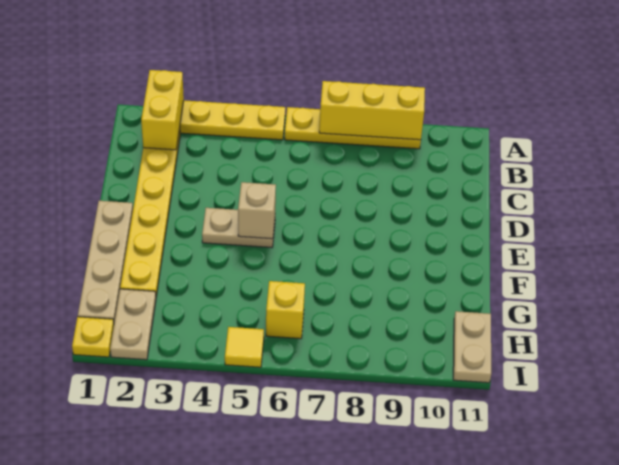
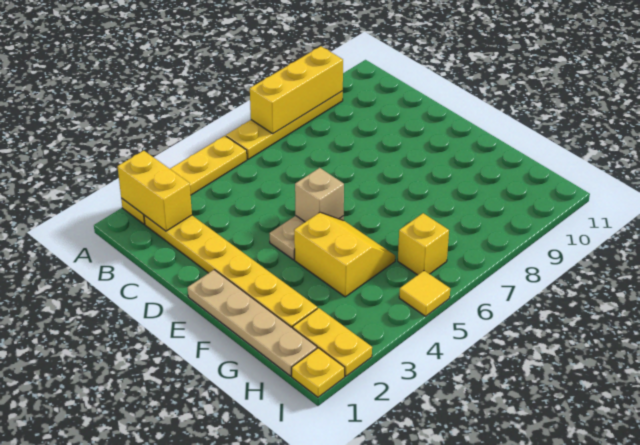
none -> yellow 2x2 slope [294,212,395,297]
tan 1x2 plate [110,289,156,360] -> yellow 1x2 plate [293,308,372,376]
tan 1x2 plate [453,311,491,383] -> none

